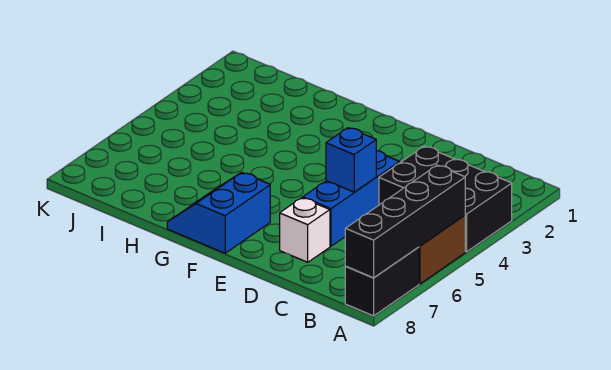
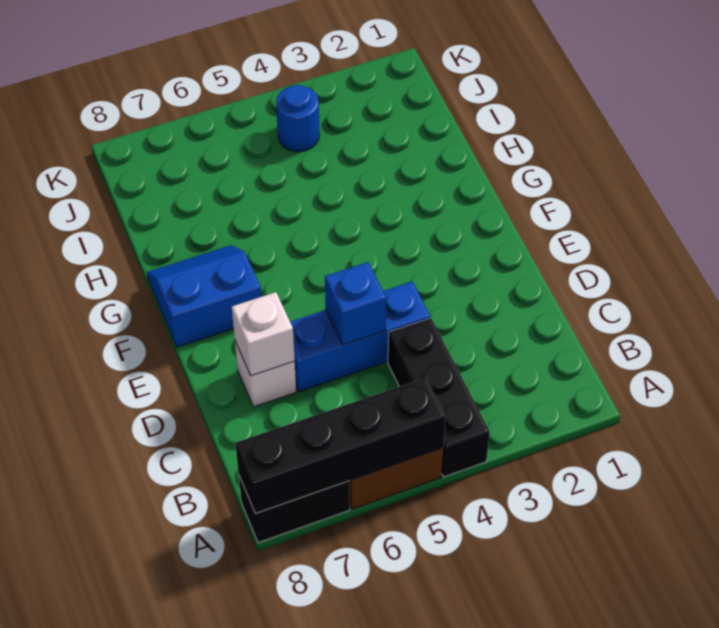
black 2x3 brick [379,146,512,252] -> black 1x3 brick [388,318,490,477]
none -> white 1x1 brick [232,292,295,376]
none -> blue 1x1 round brick [276,85,320,152]

